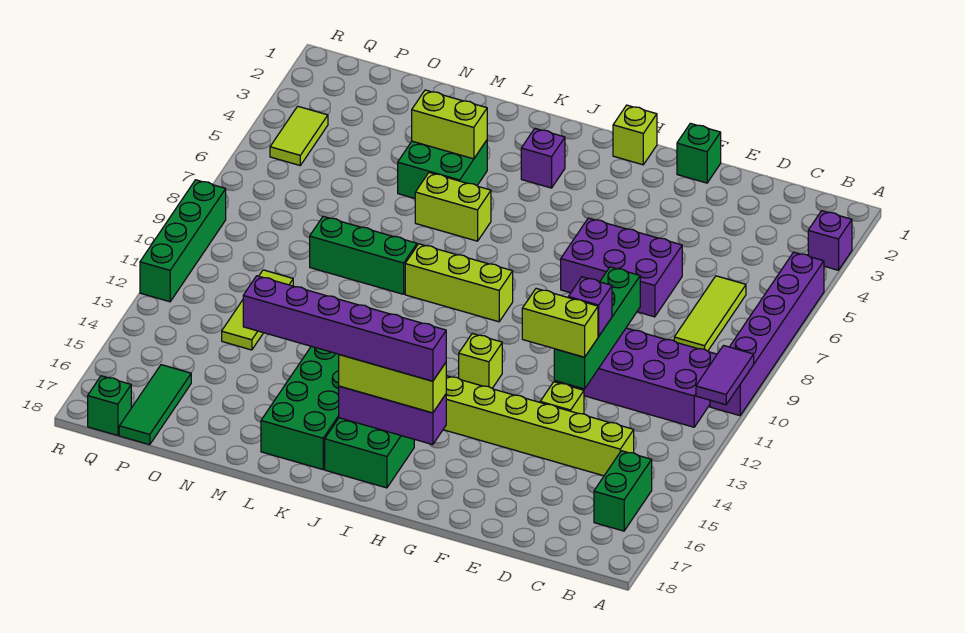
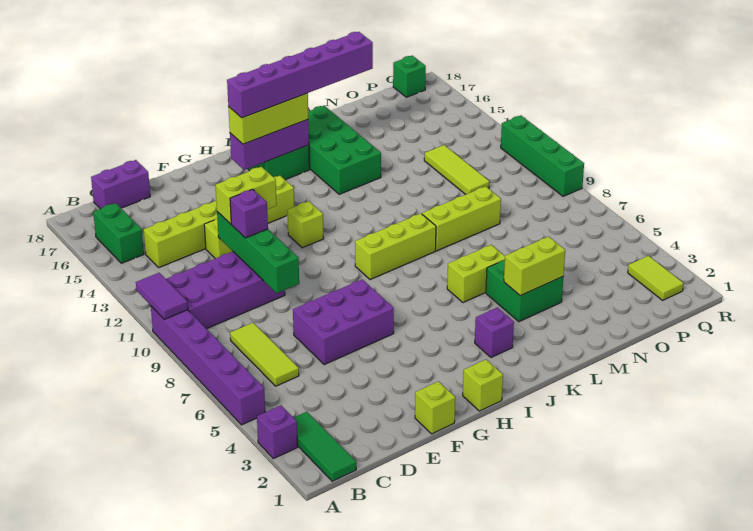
none -> purple 1x2 brick [91,160,150,209]
green 1x1 brick [677,123,721,183] -> lime 1x1 brick [415,381,455,434]
green 1x3 brick [310,216,417,294] -> lime 1x3 brick [422,186,501,251]
green 1x3 tile [119,365,191,445] -> green 1x3 tile moved to [294,412,356,481]
lime 1x2 tile [270,106,328,165] -> lime 1x2 tile moved to [628,256,683,300]

